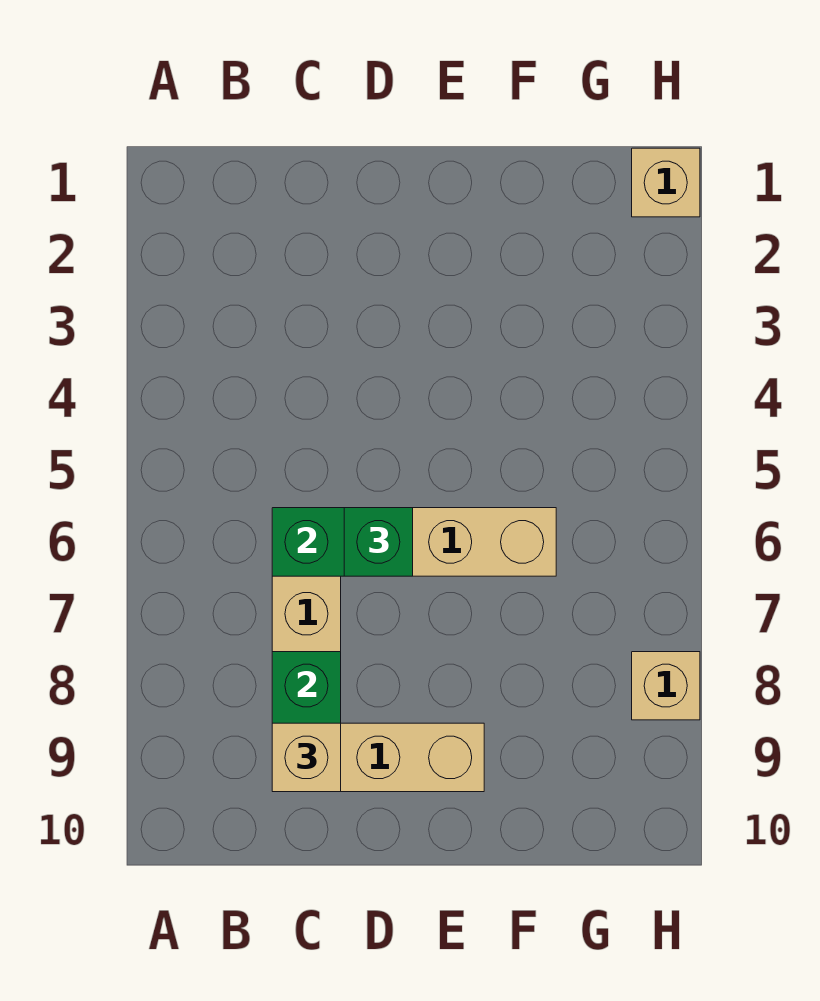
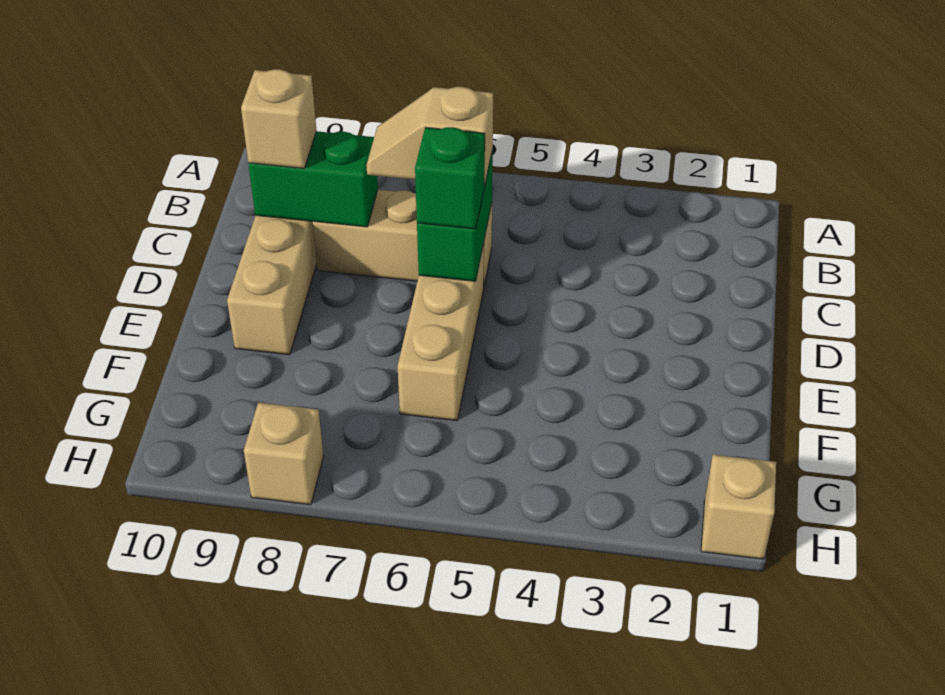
none -> tan 1x2 slope [366,87,493,186]

